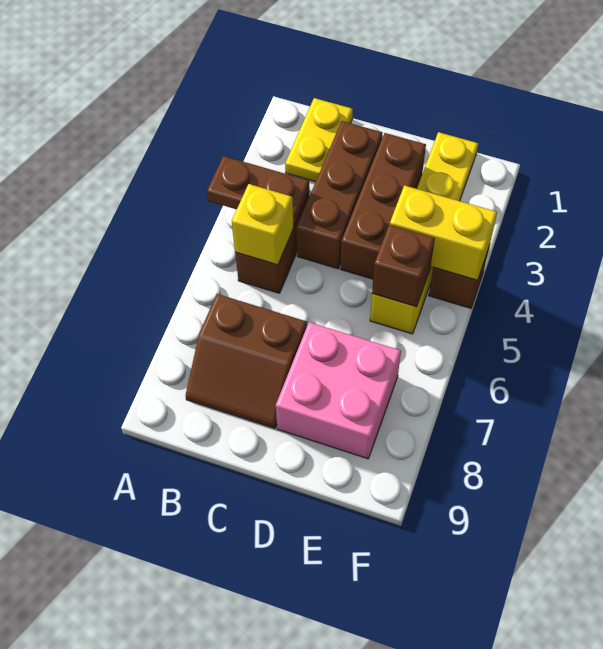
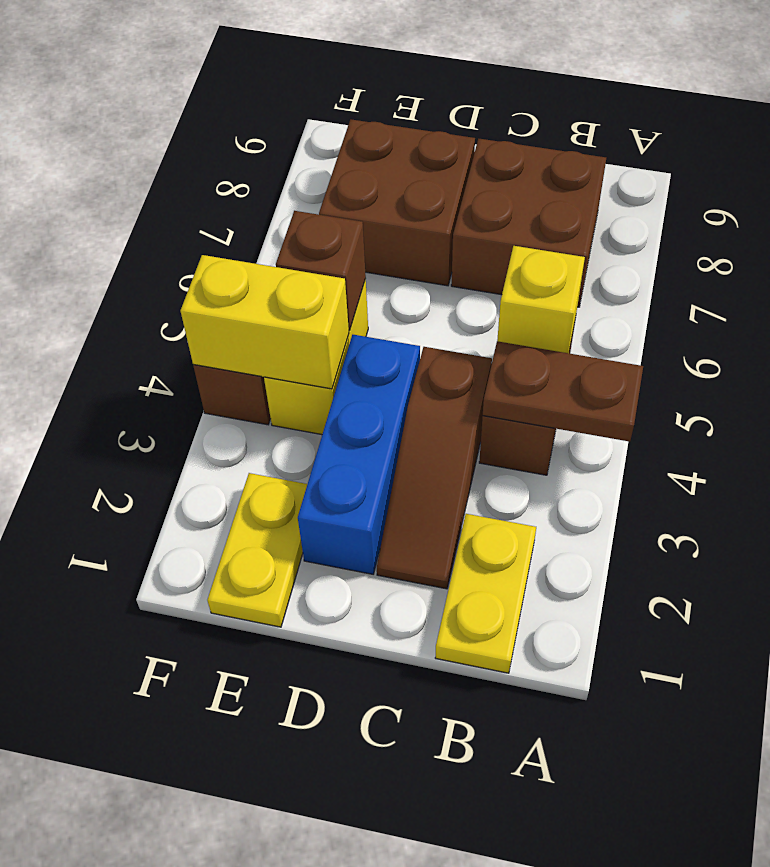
brown 2x2 slope [186,294,307,428] -> brown 2x2 brick [451,139,606,307]
brown 1x3 brick [297,121,382,269] -> brown 1x3 slope [377,347,492,589]
brown 1x3 brick [341,133,426,279] -> blue 1x3 brick [298,335,420,574]
pink 2x2 brick [276,322,401,459] -> brown 2x2 brick [319,119,475,286]

